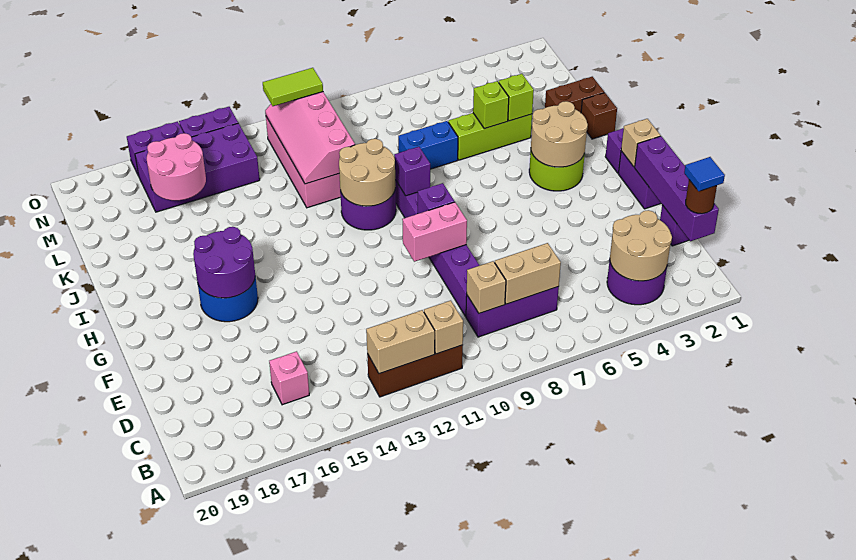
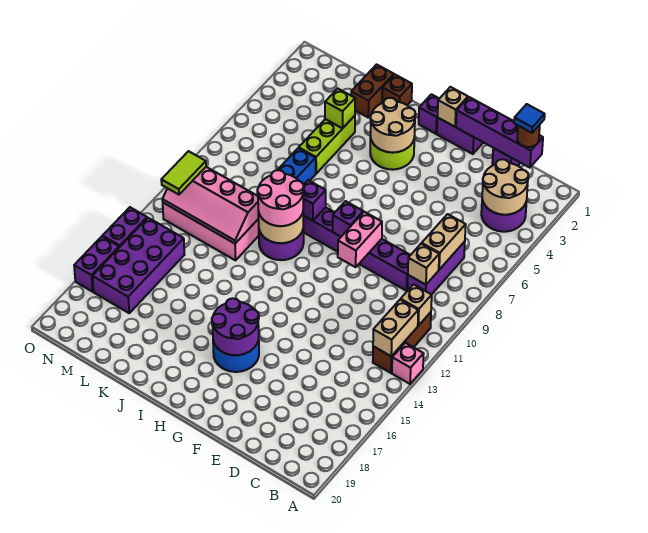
pink 1x1 brick [269,351,309,405] -> pink 1x1 brick moved to [392,343,424,384]
lime 1x1 brick [473,81,509,129] -> none
pink 2x2 round brick [147,133,206,200] -> pink 2x2 round brick moved to [257,170,304,226]

